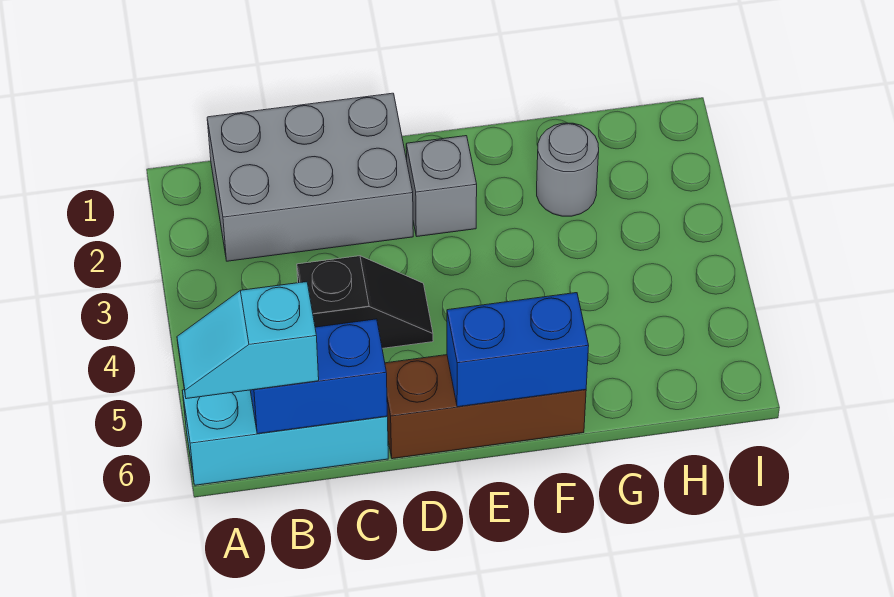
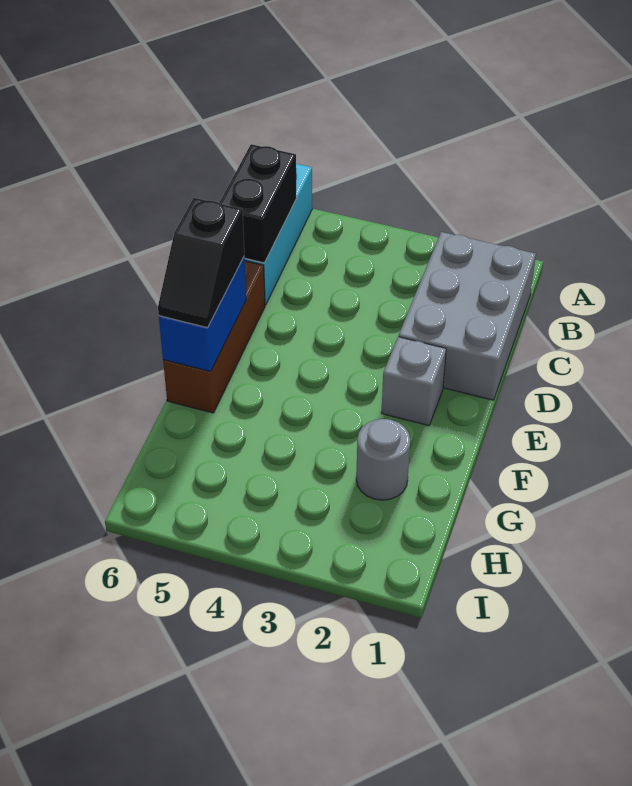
cyan 1x2 slope [177,282,319,399] -> none
blue 1x2 brick [250,319,387,434] -> black 1x2 brick [220,144,297,263]
black 1x2 slope [297,256,433,348] -> black 1x2 slope moved to [158,198,244,328]

